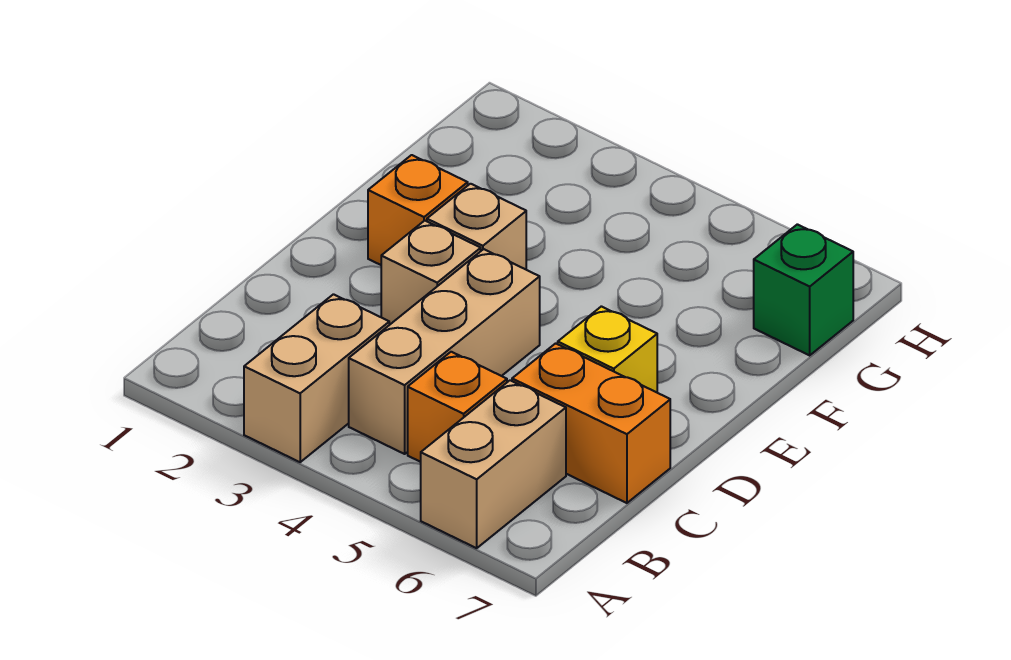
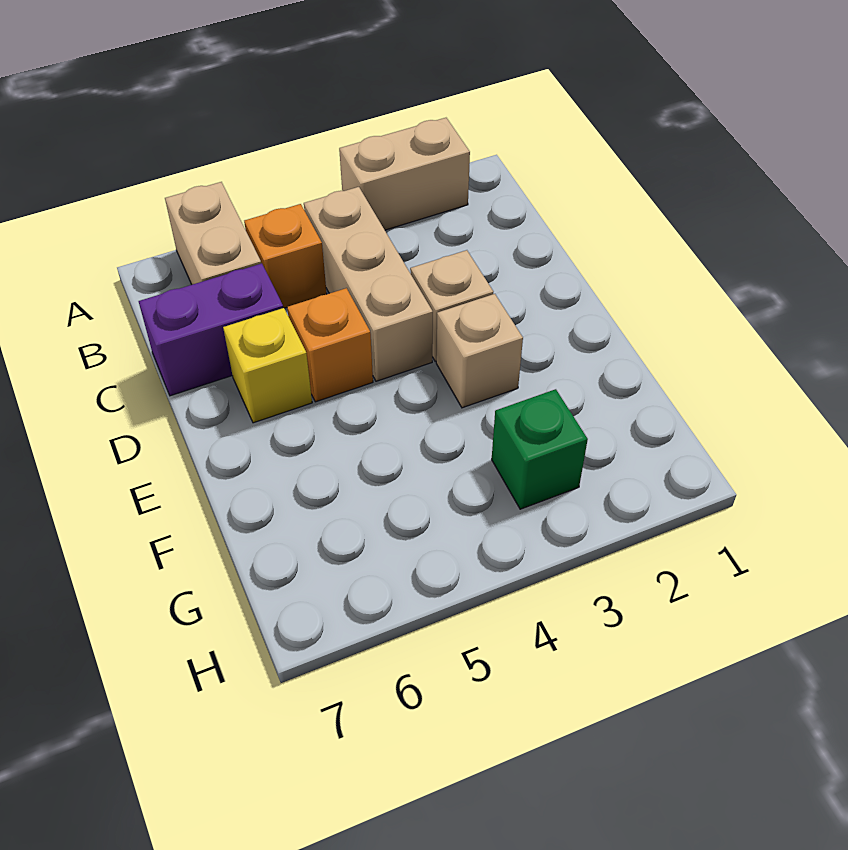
tan 1x2 brick [244,294,389,462] -> tan 1x2 brick turned to [339,118,470,230]
orange 1x2 brick [512,343,670,503] -> purple 1x2 brick [139,263,283,396]
orange 1x1 brick [368,155,468,265] -> orange 1x1 brick moved to [287,288,373,402]
green 1x1 brick [754,224,853,355] -> green 1x1 brick moved to [492,389,588,509]

